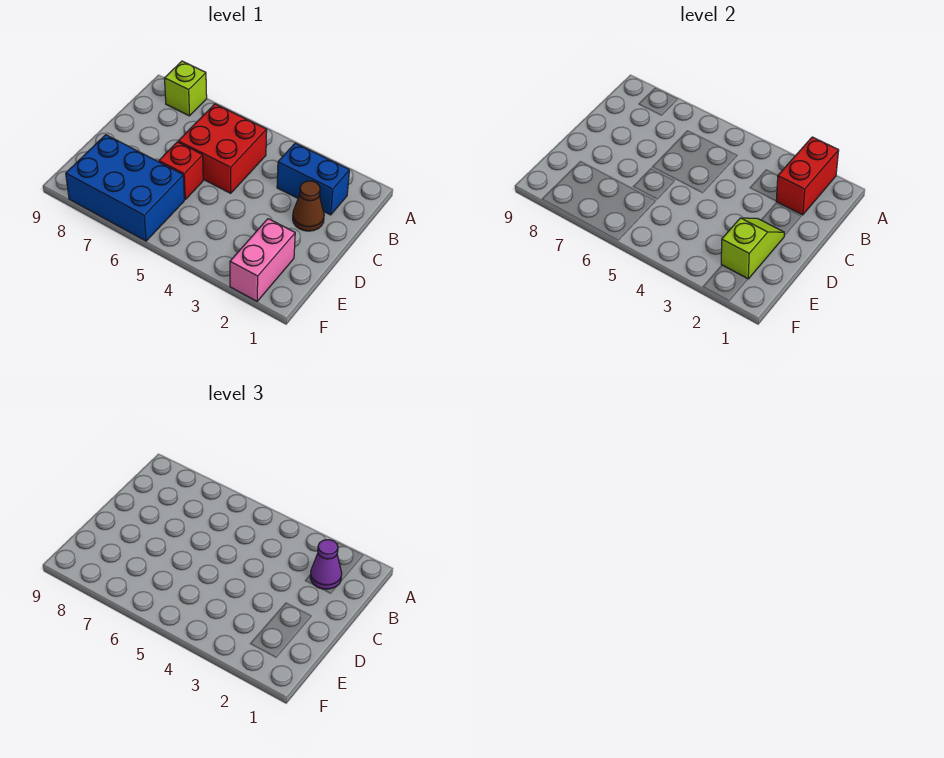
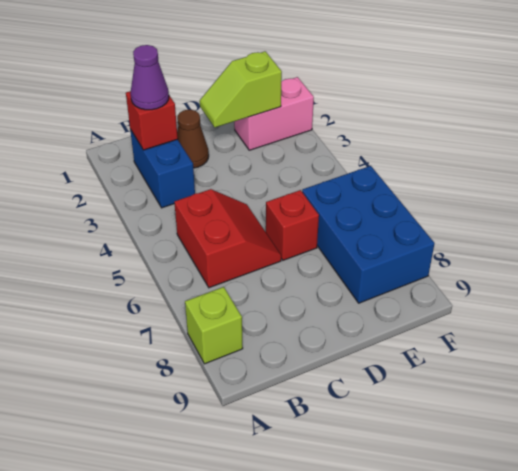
red 1x2 brick [776,137,839,215] -> red 1x1 brick [126,91,178,150]
red 2x2 brick [178,104,267,193] -> red 2x2 slope [174,189,281,288]

